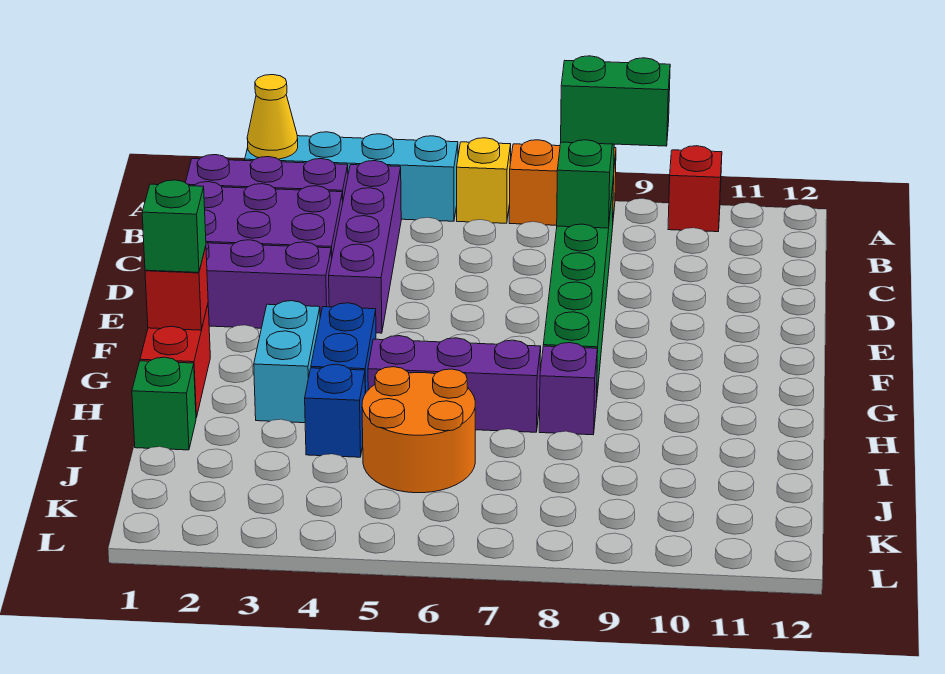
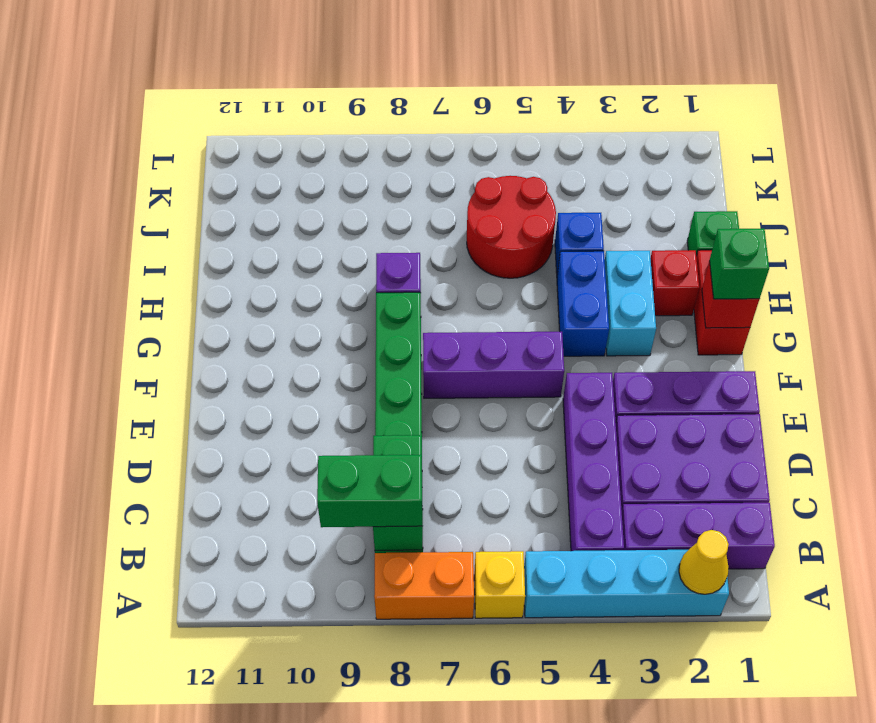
red 1x1 brick [668,146,722,232] -> red 1x1 brick moved to [650,250,699,316]
purple 1x3 brick [368,336,541,432] -> purple 1x3 brick moved to [423,332,564,398]
orange 2x2 round brick [362,367,475,493] -> red 2x2 round brick [467,176,556,278]

